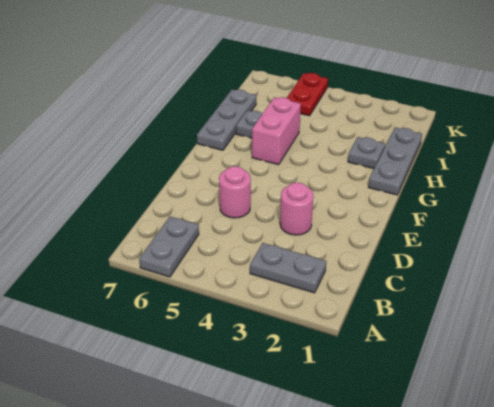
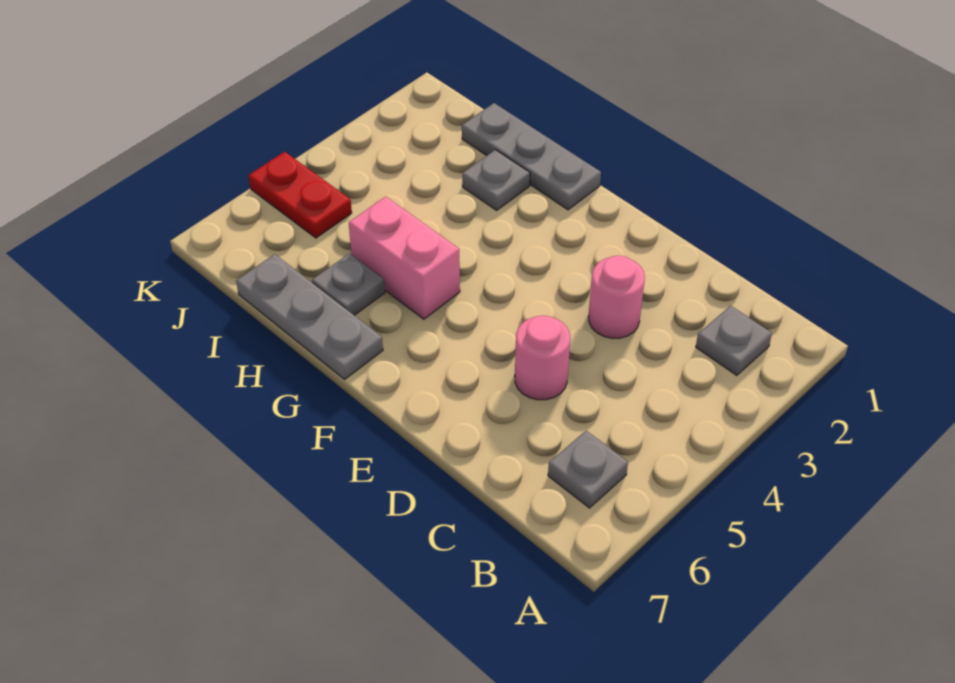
grey 1x2 plate [139,217,199,277] -> grey 1x1 plate [548,431,628,508]
grey 1x2 plate [250,243,326,293] -> grey 1x1 plate [696,306,772,375]

